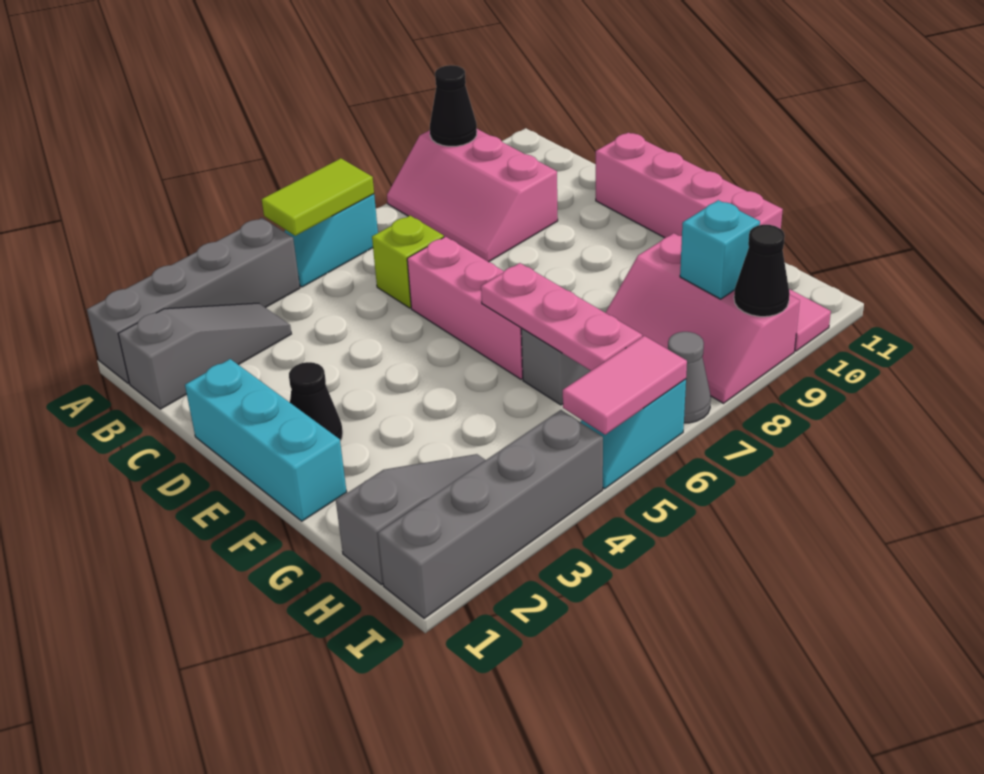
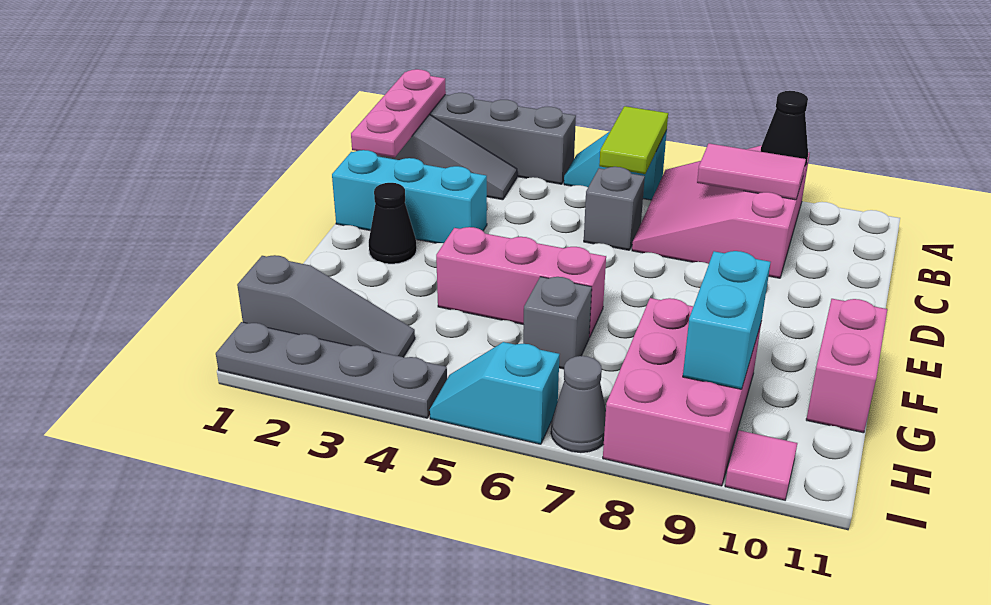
lime 1x2 tile [262,158,374,236] -> lime 1x2 tile turned to [599,106,668,174]
pink 2x3 slope [387,129,558,262] -> pink 3x3 slope [632,145,810,278]
lime 1x1 brick [372,216,444,308] -> grey 1x1 brick [584,167,645,250]
cyan 1x3 brick [185,359,347,521] -> cyan 1x3 brick turned to [332,150,487,243]
pink 1x3 brick [407,237,523,379] -> pink 1x3 brick turned to [436,227,606,338]
pink 1x4 brick [596,133,783,238] -> pink 1x2 brick [806,299,887,433]
pink 1x3 plate [481,263,642,371] -> pink 1x3 plate moved to [351,69,446,158]
pink 2x3 slope [606,233,800,403] -> pink 2x3 brick [603,298,761,486]
cyan 1x1 brick [680,200,760,299] -> cyan 1x2 brick [683,251,771,389]
grey 1x4 brick [378,410,603,618] -> grey 1x4 plate [216,322,447,418]
pink 1x2 tile [563,336,687,435] -> pink 1x2 tile moved to [697,143,806,200]
black 1x1 cone [734,225,790,317] -> none

